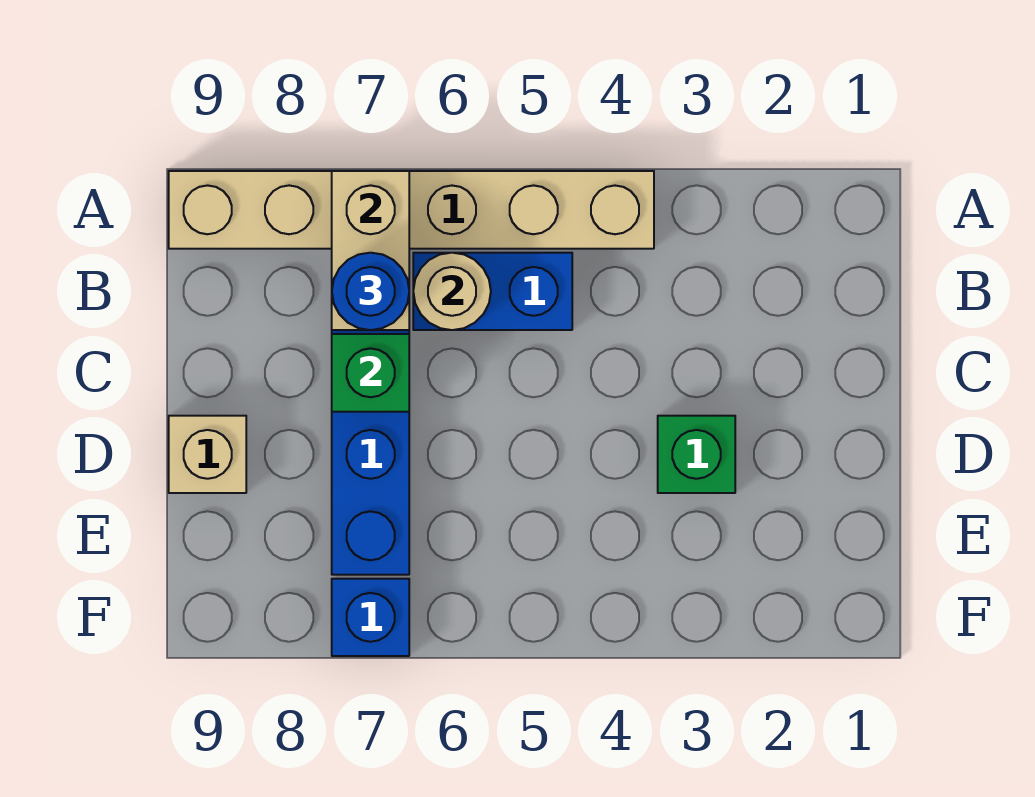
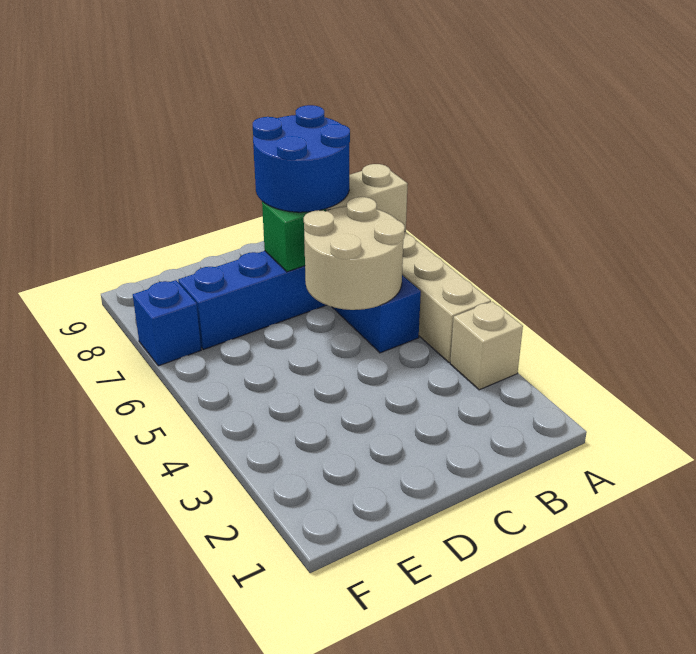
tan 1x1 round brick [413,253,491,330] -> tan 2x2 round brick [304,197,405,310]
blue 1x1 round brick [332,253,409,330] -> blue 2x2 round brick [253,105,350,212]
green 1x1 brick [658,416,735,493] -> none
tan 1x1 brick [169,416,246,493] -> tan 1x1 brick moved to [450,302,523,390]

